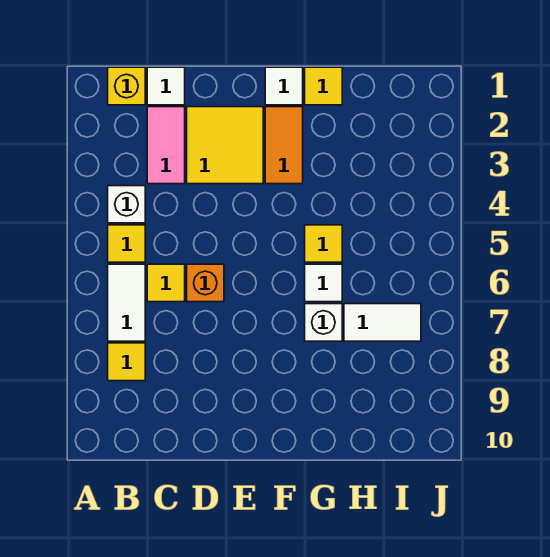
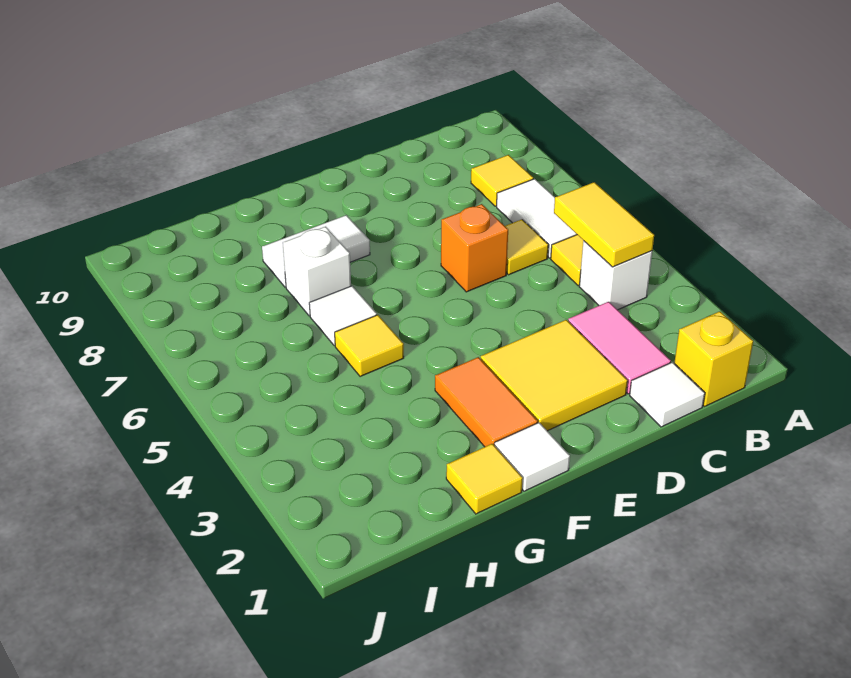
none -> yellow 1x2 tile [554,182,654,267]
white 1x2 tile [344,304,421,341] -> white 1x2 tile moved to [262,215,370,287]

